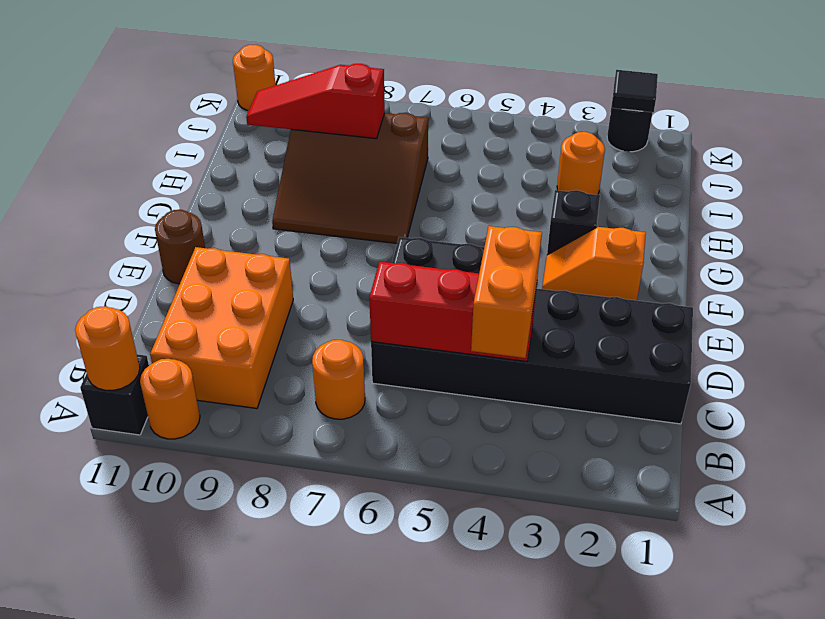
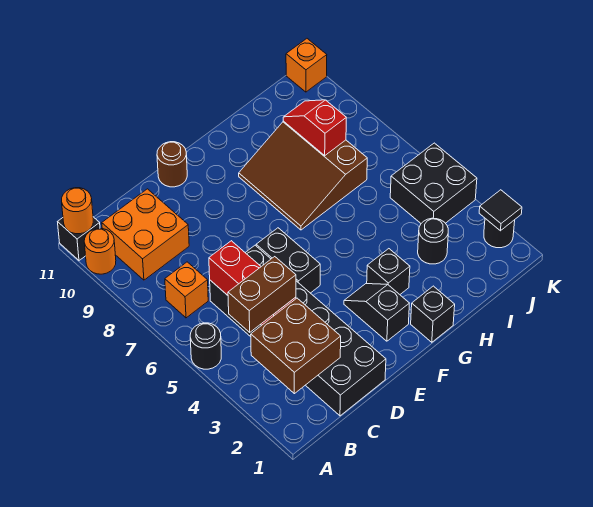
none -> black 1x1 round brick [190,323,221,369]
none -> brown 2x2 brick [251,298,341,394]
orange 1x2 brick [471,226,542,358] -> brown 1x2 brick [228,257,296,332]
orange 1x1 round brick [312,340,365,419] -> orange 1x1 brick [165,262,208,318]
orange 2x3 brick [150,247,293,408] -> orange 2x2 brick [102,189,189,280]
orange 1x2 slope [542,227,646,300] -> black 1x2 slope [344,284,409,341]
none -> black 1x1 brick [411,286,455,342]
orange 1x1 round brick [557,132,605,195] -> black 1x1 round brick [418,218,448,264]
red 1x3 slope [246,64,385,139] -> red 1x2 slope [283,100,346,155]
none -> black 2x2 brick [390,143,477,223]
orange 1x1 round brick [233,45,276,111] -> orange 1x1 brick [286,39,327,92]

